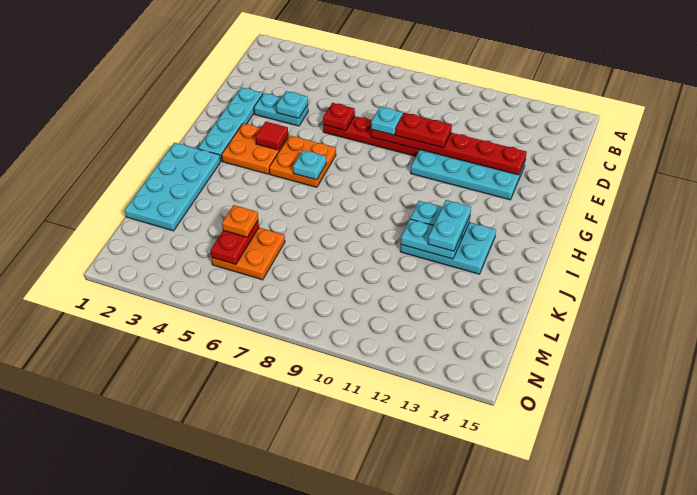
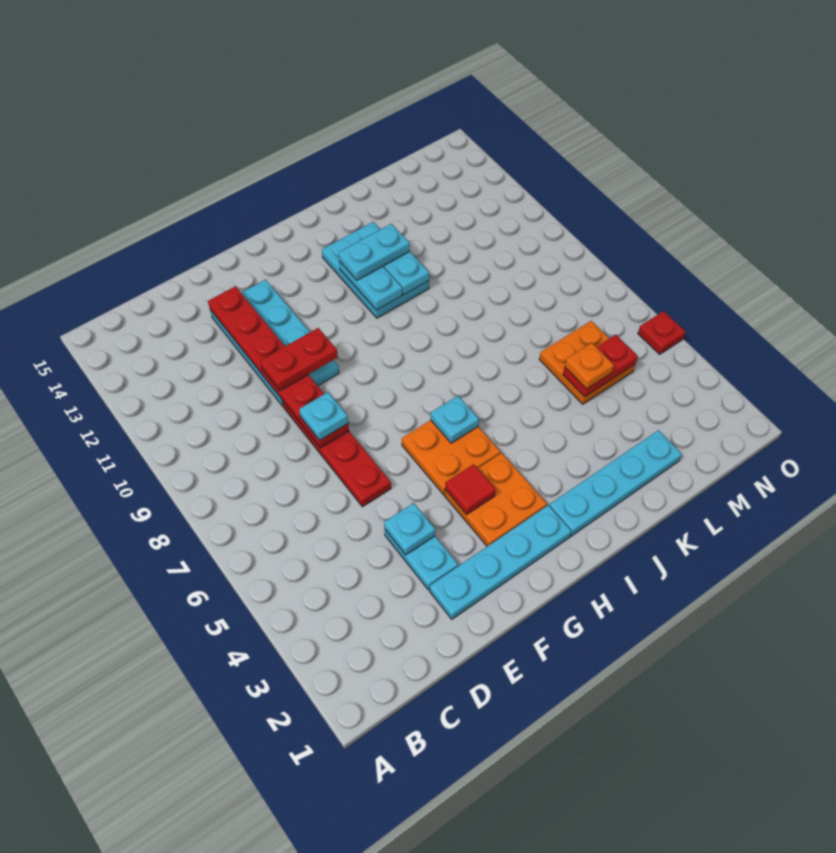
red 1x1 plate [323,103,355,130] -> red 1x1 plate moved to [638,311,686,354]
red 1x2 plate [395,113,452,148] -> red 1x2 plate turned to [260,328,338,391]
cyan 2x4 plate [125,143,221,231] -> cyan 1x4 plate [549,430,682,536]

